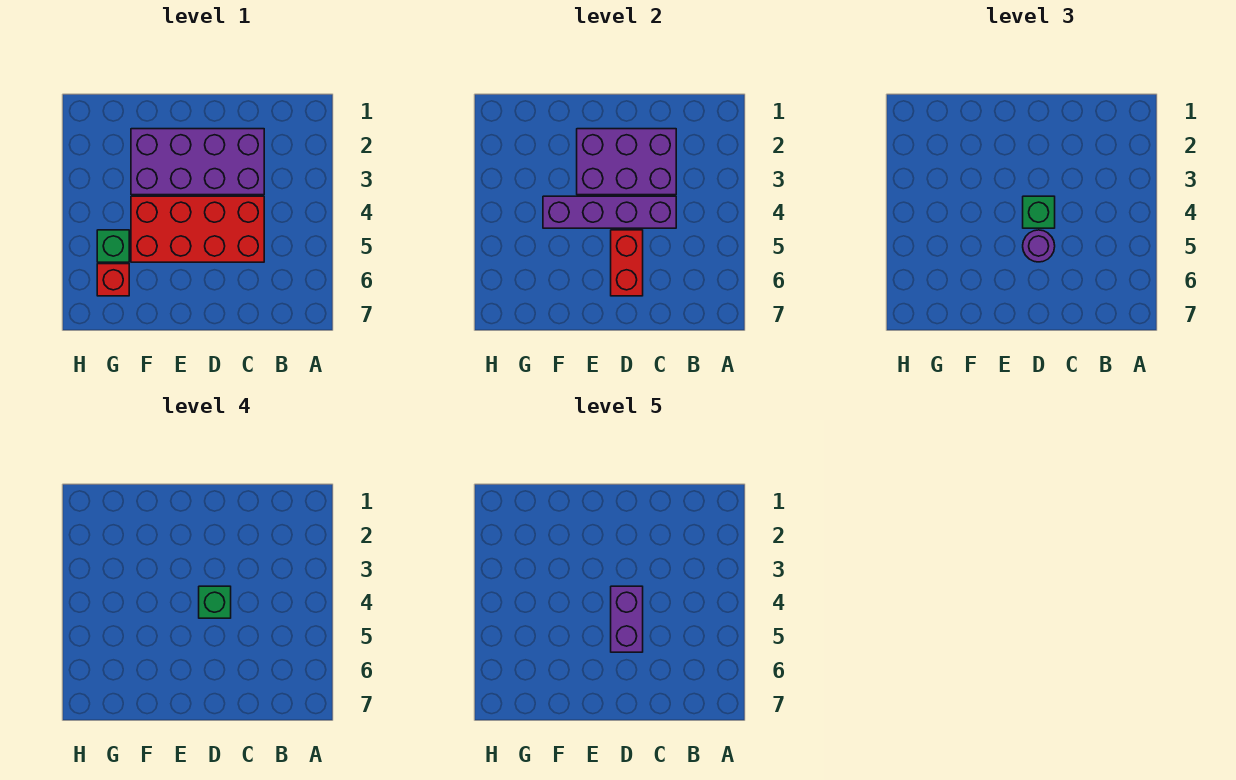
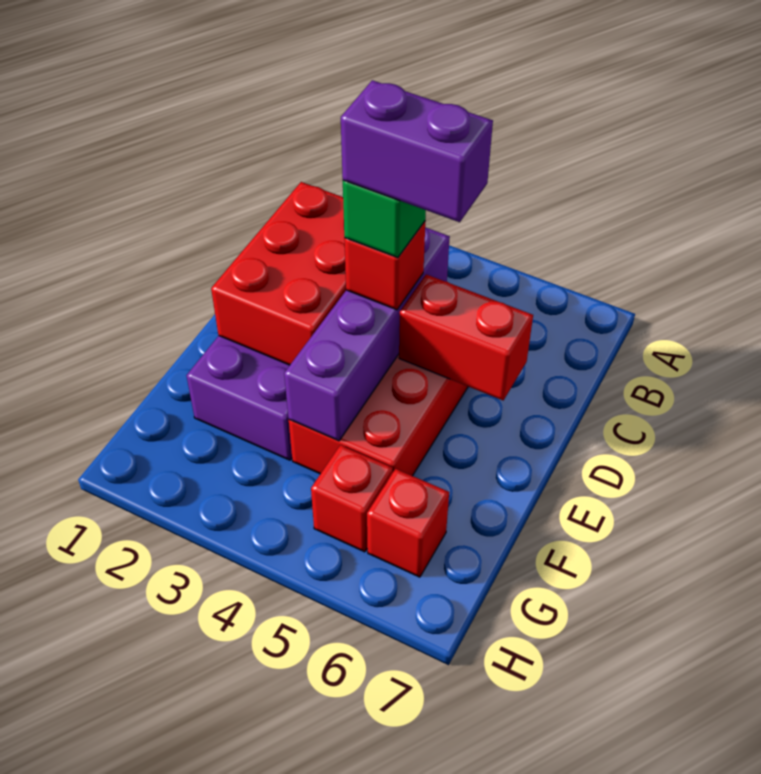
purple 2x3 brick [577,129,676,195] -> red 2x3 brick [211,182,346,365]
green 1x1 brick [1023,196,1055,228] -> red 1x1 brick [344,222,425,310]
purple 1x1 round brick [1023,230,1055,262] -> none
green 1x1 brick [97,230,129,262] -> red 1x1 brick [311,445,393,552]

